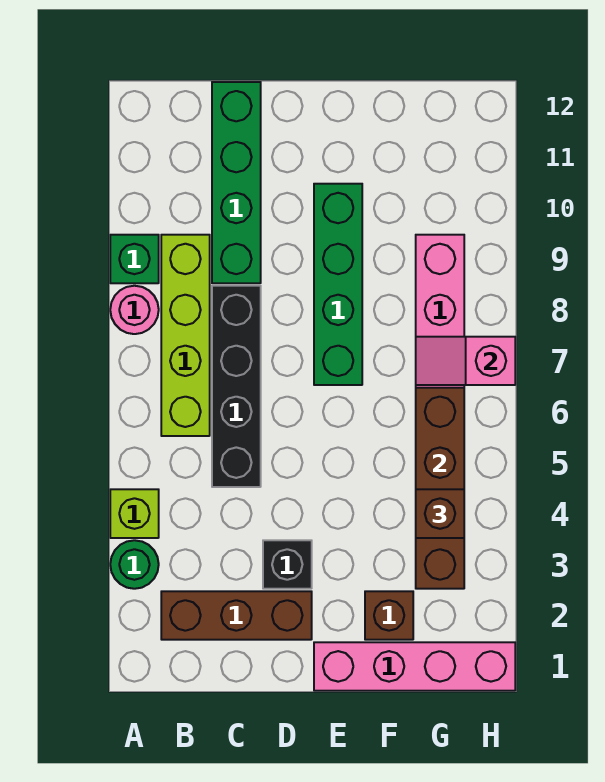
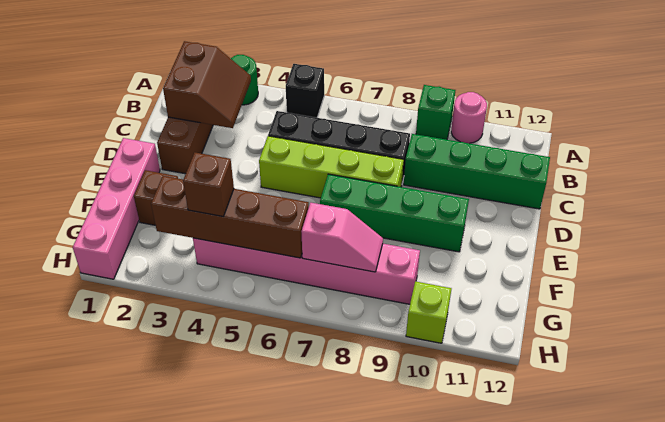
lime 1x1 brick [110,489,159,538] -> lime 1x1 brick moved to [406,281,451,343]
pink 1x1 round brick [110,286,159,334] -> pink 1x1 round brick moved to [451,92,487,143]
none -> brown 2x2 slope [163,41,251,128]
lime 1x4 brick [161,235,210,436] -> lime 1x4 brick moved to [259,136,404,198]
black 1x1 brick [263,540,312,589] -> black 1x1 brick moved to [286,64,324,118]
pink 1x2 slope [416,337,515,385] -> pink 1x2 slope turned to [301,203,383,272]

